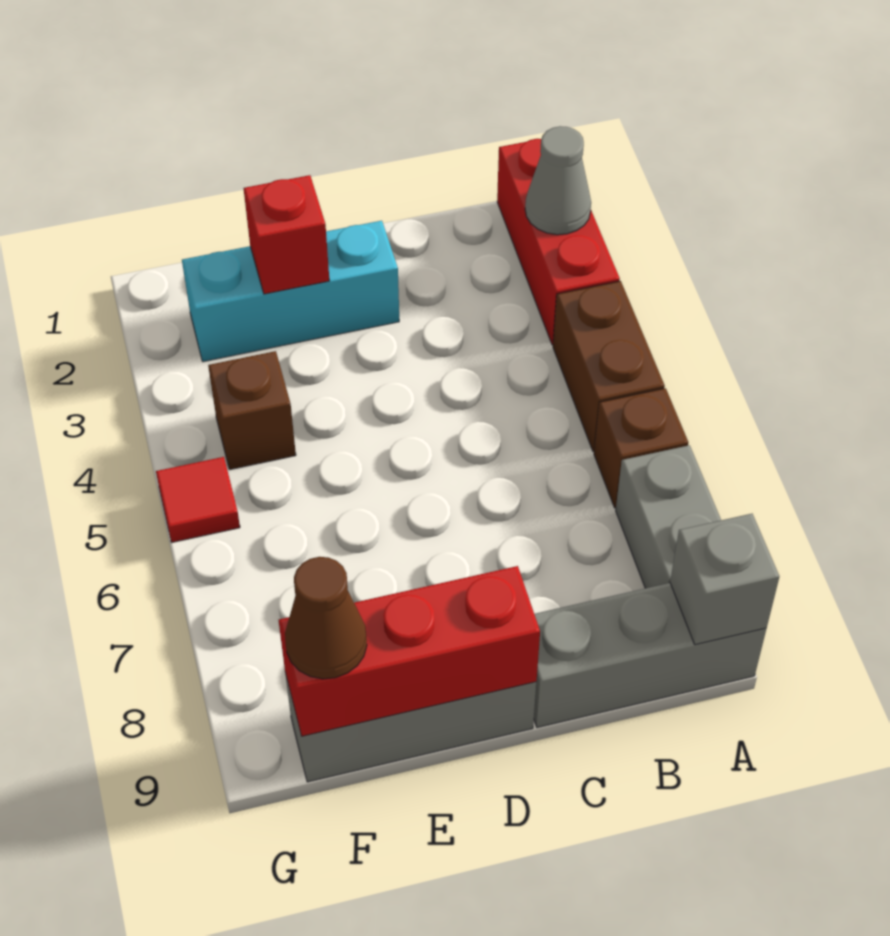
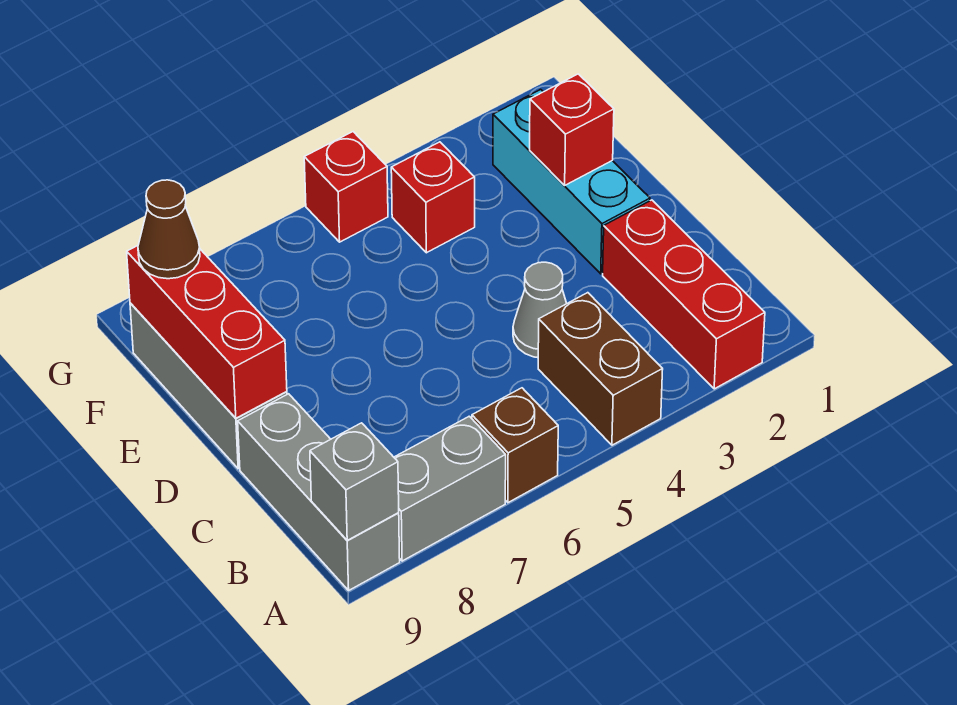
red 1x3 brick [497,139,620,345] -> red 1x3 brick turned to [603,200,765,389]
grey 1x1 cone [525,126,591,235] -> grey 1x1 cone moved to [513,262,567,358]
brown 1x2 brick [553,281,665,451] -> brown 1x2 brick turned to [538,293,663,445]
brown 1x1 brick [208,351,296,470] -> red 1x1 brick [391,142,475,253]
red 1x1 tile [156,457,240,542] -> red 1x1 brick [304,132,388,242]

